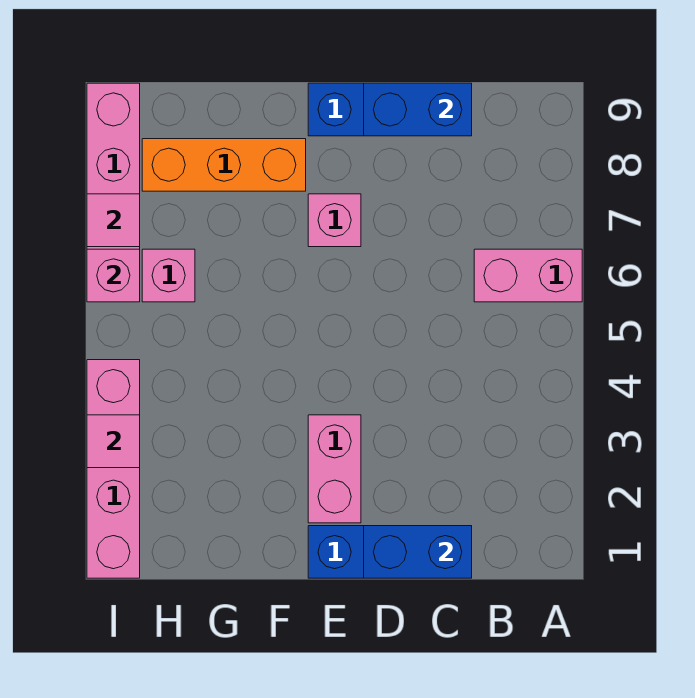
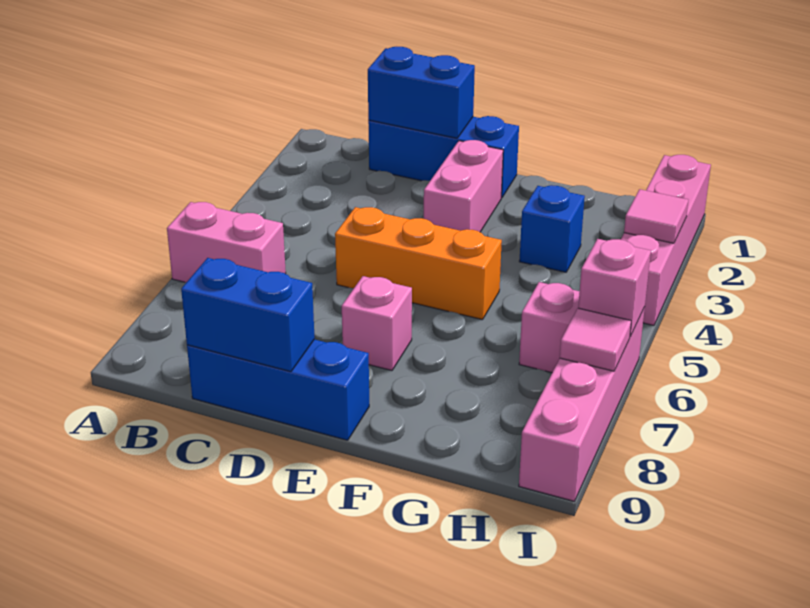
orange 1x3 brick [142,139,306,191] -> orange 1x3 brick moved to [335,207,502,320]
none -> blue 1x1 brick [519,185,585,272]

